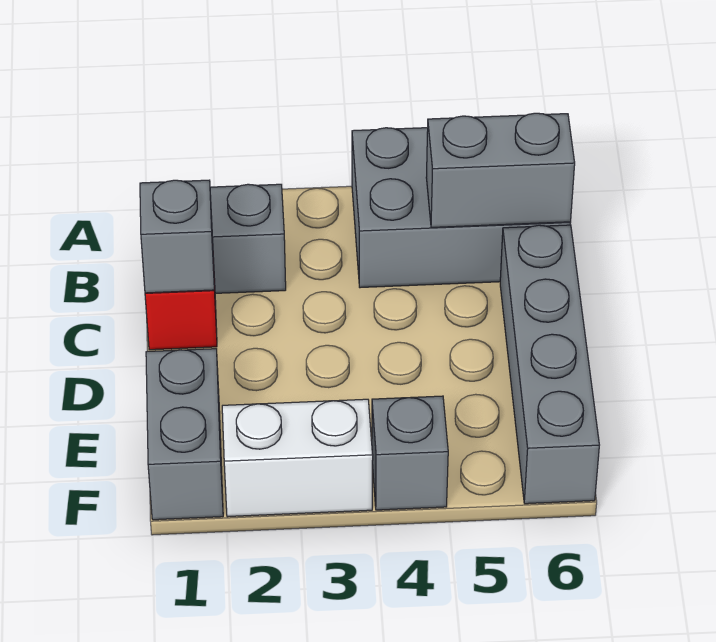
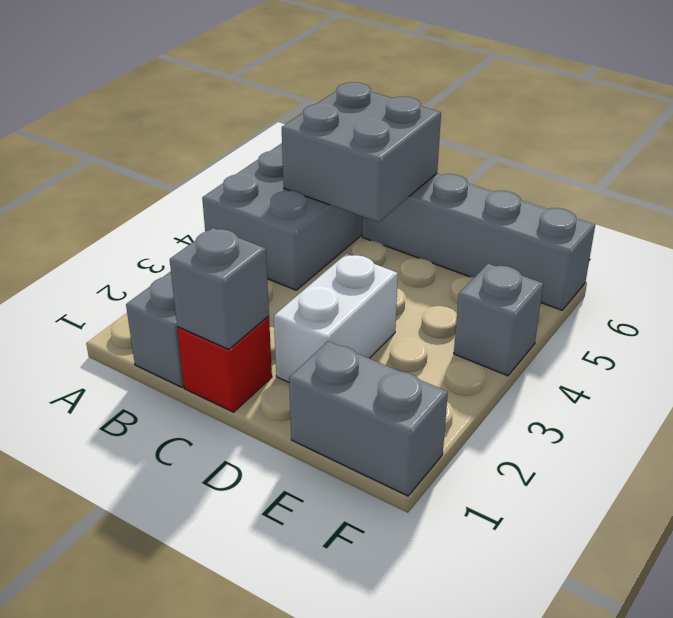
grey 1x2 brick [426,113,575,228] -> grey 2x2 brick [282,82,441,222]
white 1x2 brick [222,399,373,517] -> white 1x2 brick moved to [274,254,398,382]

